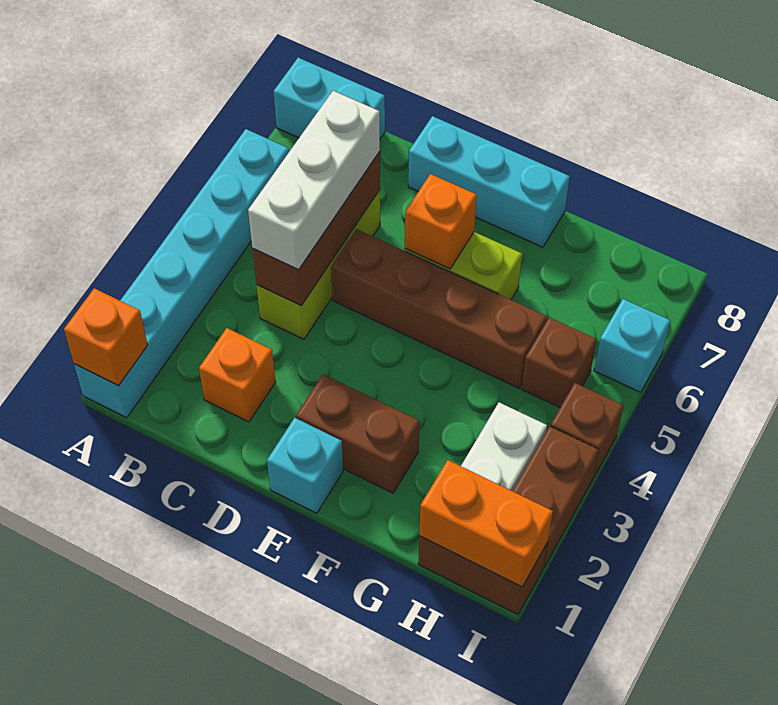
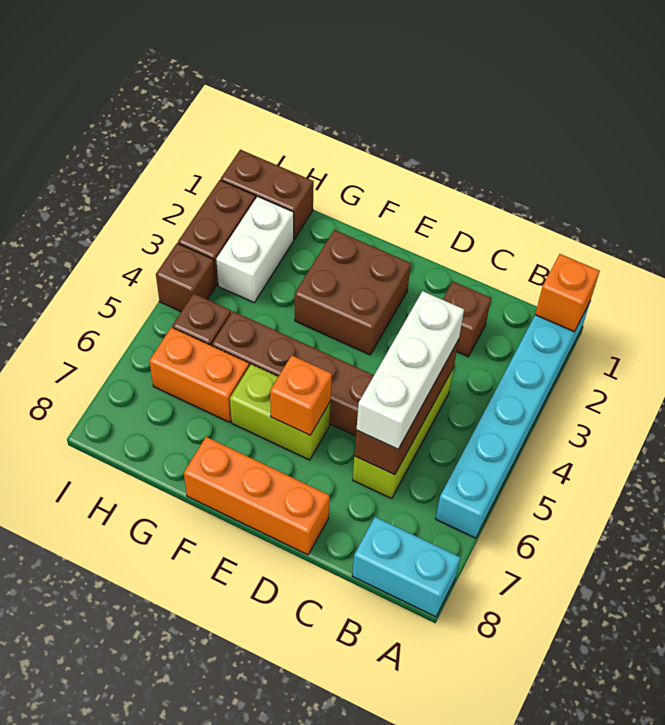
orange 1x1 brick [199,328,275,422] -> brown 1x1 brick [443,282,491,357]
cyan 1x3 brick [408,116,570,247] -> orange 1x3 brick [184,437,330,555]
cyan 1x1 brick [267,418,343,513] -> none
brown 1x2 brick [296,374,420,493] -> brown 2x2 brick [295,230,411,355]
orange 1x2 brick [419,460,553,587] -> orange 1x2 brick moved to [149,327,249,422]
cyan 1x1 brick [594,299,670,392] -> none

